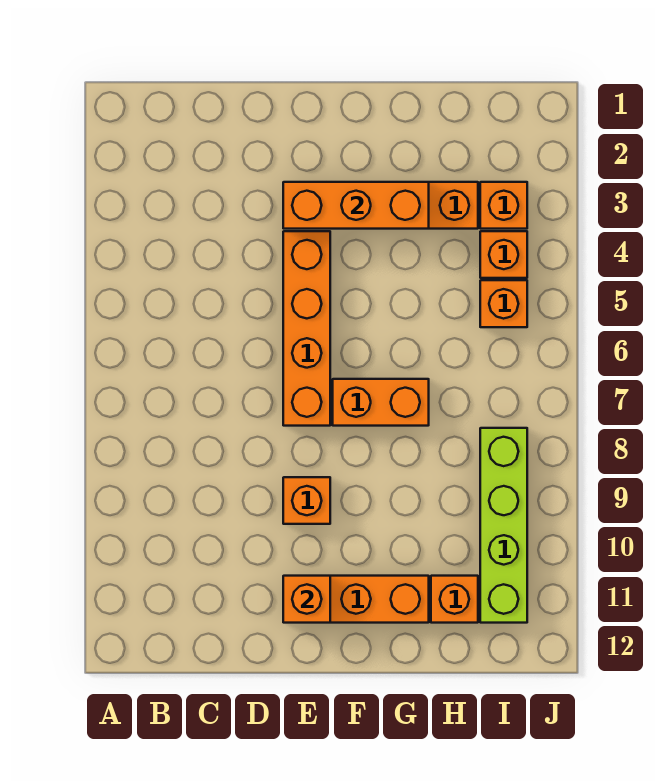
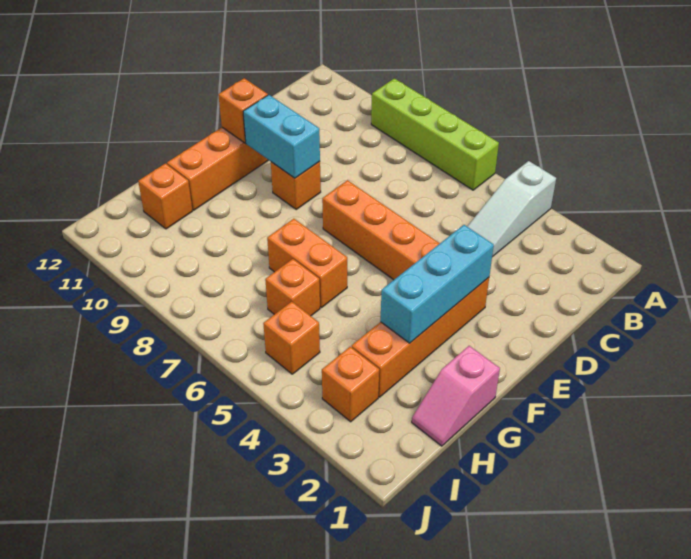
none -> white 1x3 slope [467,161,556,257]
orange 1x3 brick [283,182,429,229] -> cyan 1x3 brick [380,225,494,343]
none -> cyan 1x2 brick [243,95,320,178]
orange 1x2 brick [333,379,429,426] -> orange 1x2 brick turned to [267,219,347,308]
none -> pink 1x2 slope [412,346,500,446]
orange 1x1 brick [480,231,527,278] -> orange 1x1 brick moved to [265,259,320,316]
lime 1x4 brick [480,428,527,623] -> lime 1x4 brick moved to [371,78,499,190]

